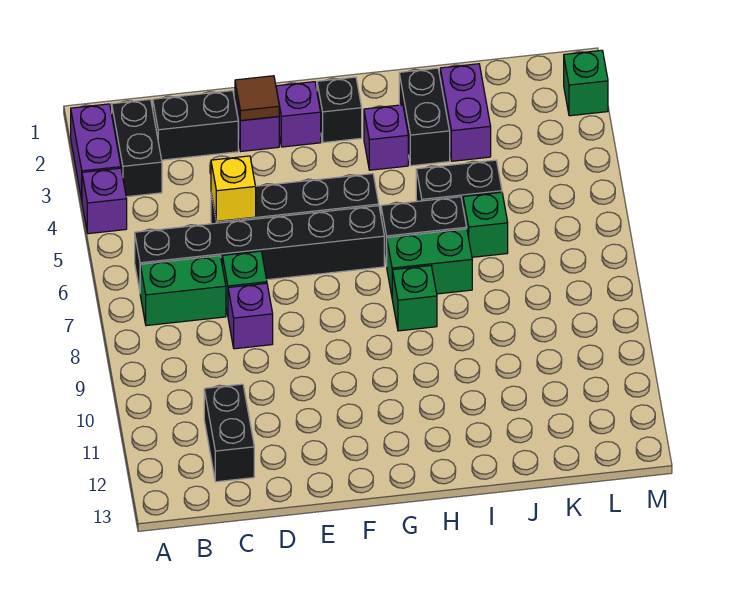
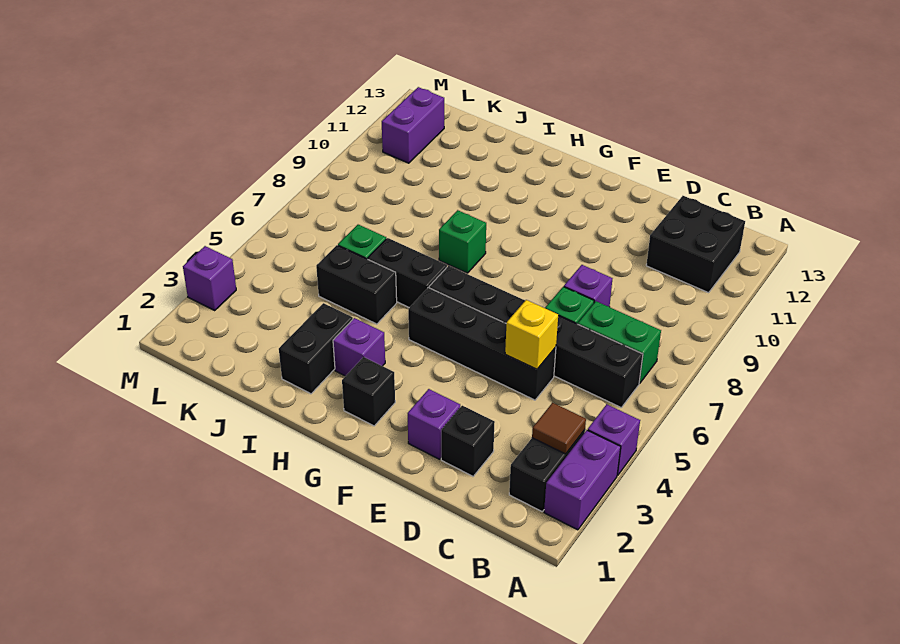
black 1x2 brick [153,91,238,160] -> black 1x1 brick [441,406,495,476]
black 1x2 brick [204,384,254,482] -> black 2x2 brick [646,196,745,293]
brown 1x1 tile [235,76,279,121] -> brown 1x1 tile moved to [532,403,586,454]
purple 1x1 brick [276,82,321,147] -> purple 1x1 brick moved to [183,246,236,310]
green 1x2 brick [387,229,472,295] -> none
purple 1x2 brick [440,64,491,161] -> purple 1x2 brick moved to [382,87,444,163]
green 1x1 brick [564,50,608,116] -> none

